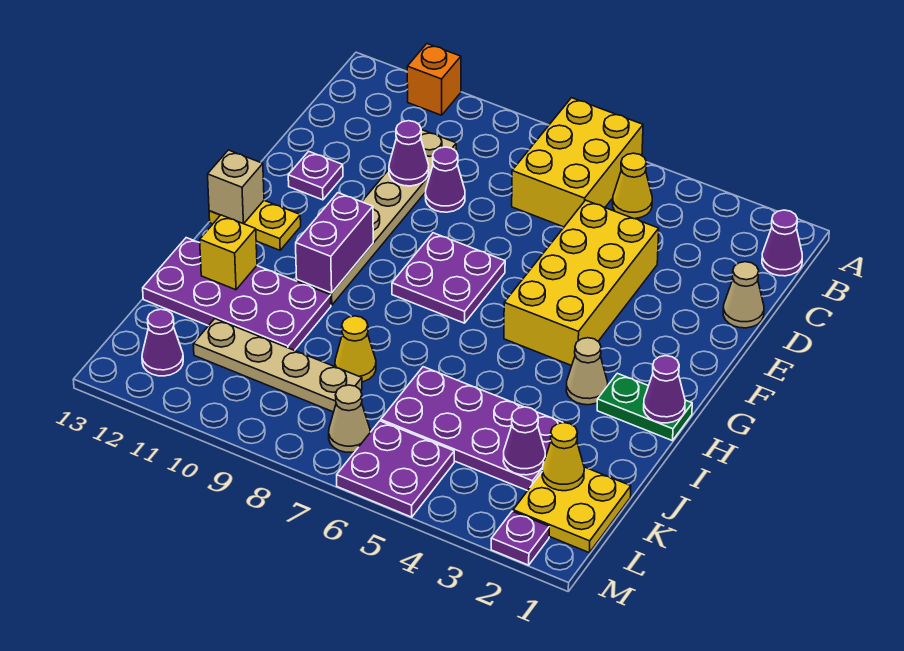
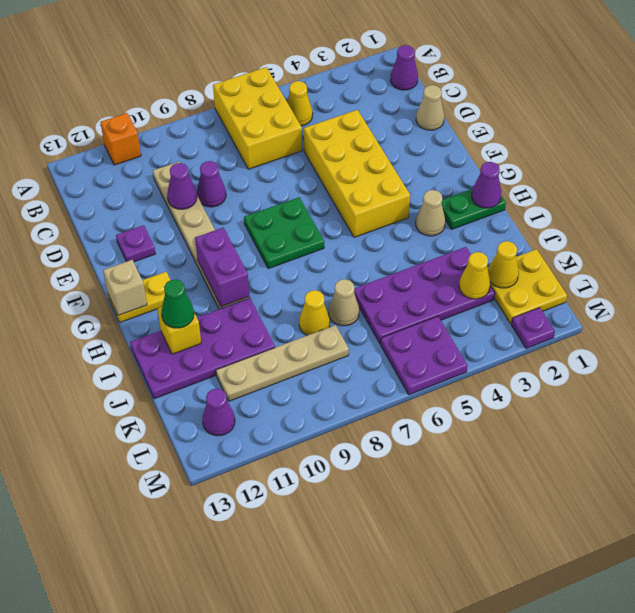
purple 2x2 plate [392,233,505,323] -> green 2x2 plate [244,197,324,269]
none -> green 1x1 cone [161,280,194,328]
purple 1x1 cone [503,407,545,475] -> yellow 1x1 cone [459,252,490,299]
tan 1x1 cone [329,385,370,452] -> tan 1x1 cone moved to [329,279,359,326]

